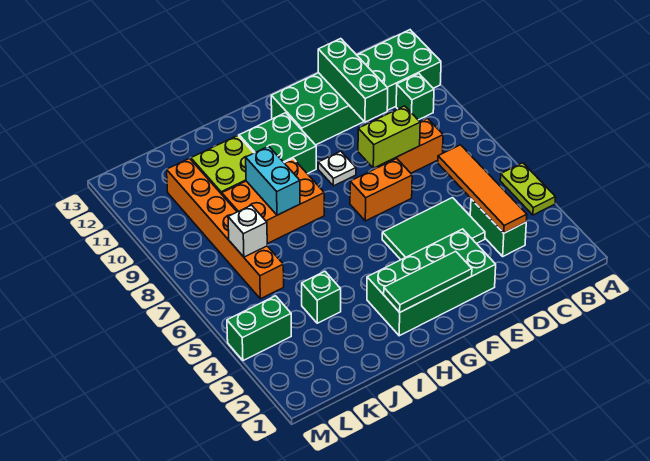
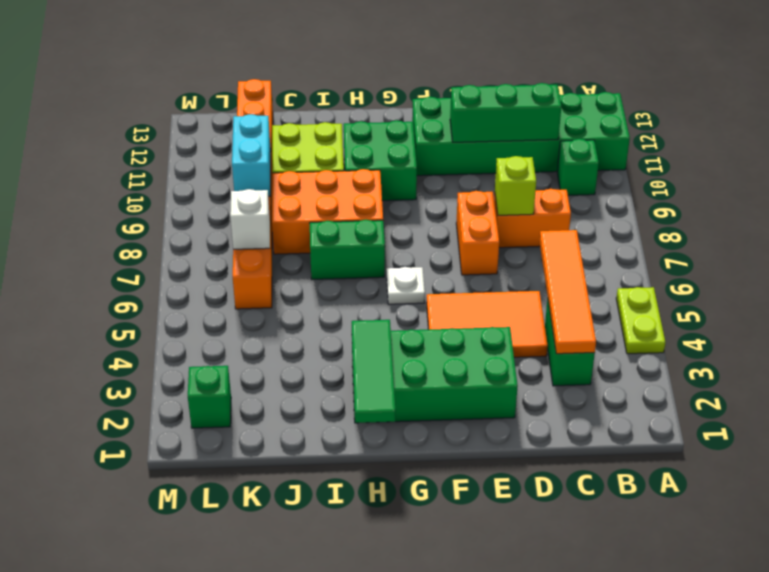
green 2x3 tile [382,198,485,260] -> orange 2x3 tile [426,291,548,357]
lime 1x2 brick [358,106,420,168] -> lime 1x1 brick [495,156,536,215]
green 1x3 brick [318,39,388,122] -> green 1x3 brick turned to [450,83,561,142]
orange 1x2 brick [350,159,412,221] -> orange 1x2 brick turned to [456,191,499,275]
green 1x3 tile [384,251,472,312] -> green 1x3 tile turned to [352,320,396,423]
white 1x1 plate [318,151,356,186] -> white 1x1 plate moved to [387,267,425,304]
cyan 1x2 brick [246,146,300,215] -> cyan 1x2 brick moved to [232,114,271,196]
green 1x1 brick [302,271,341,323] -> green 1x1 brick moved to [188,366,231,428]
orange 1x6 brick [167,158,284,299] -> orange 1x8 brick [233,79,273,309]
green 1x2 brick [227,296,291,361] -> green 1x2 brick moved to [310,220,385,279]

